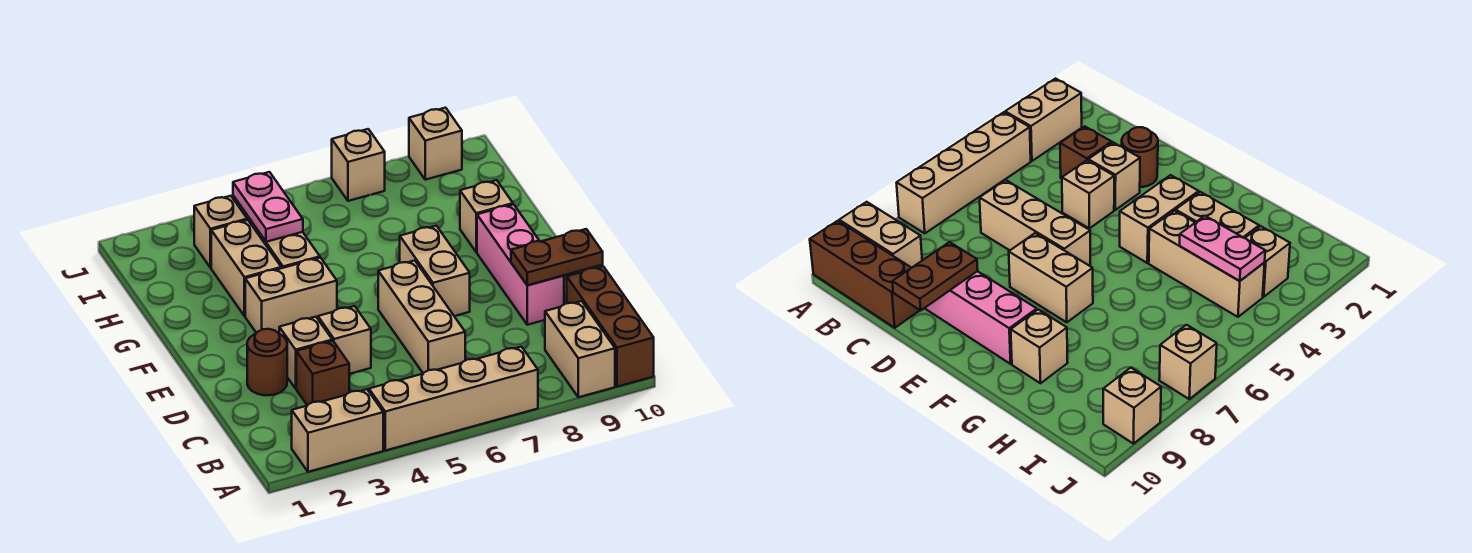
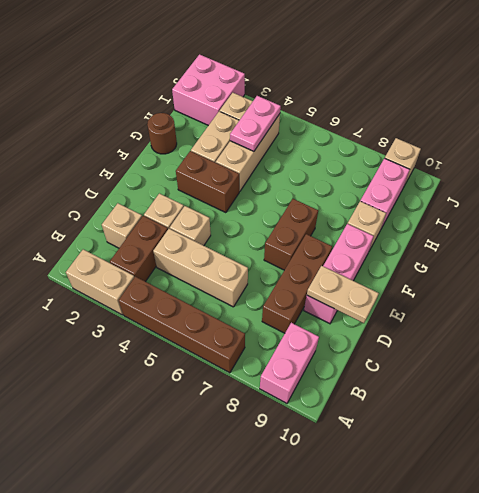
tan 1x4 brick [369,347,538,451] -> brown 1x4 brick [119,276,245,373]
tan 1x2 brick [545,301,615,397] -> pink 1x2 brick [260,323,319,403]
brown 1x3 brick [567,266,654,387] -> brown 1x3 brick moved to [262,234,332,333]
brown 1x1 brick [296,341,349,405] -> brown 1x2 brick [110,216,168,282]
tan 1x3 brick [378,261,465,373] -> tan 1x3 brick turned to [153,229,248,307]
brown 1x1 round brick [247,329,287,395] -> brown 1x1 round brick moved to [147,113,177,154]
brown 1x2 plate [511,229,603,285] -> tan 1x2 plate [307,266,379,323]
tan 1x2 brick [400,226,470,316] -> brown 1x2 brick [264,199,318,270]
tan 1x2 brick [245,258,337,333] -> brown 1x2 brick [176,151,239,213]
none -> pink 1x2 brick [360,158,410,228]
none -> pink 2x2 brick [172,54,245,125]
tan 1x1 brick [332,129,385,201] -> tan 1x1 brick moved to [102,203,142,248]

